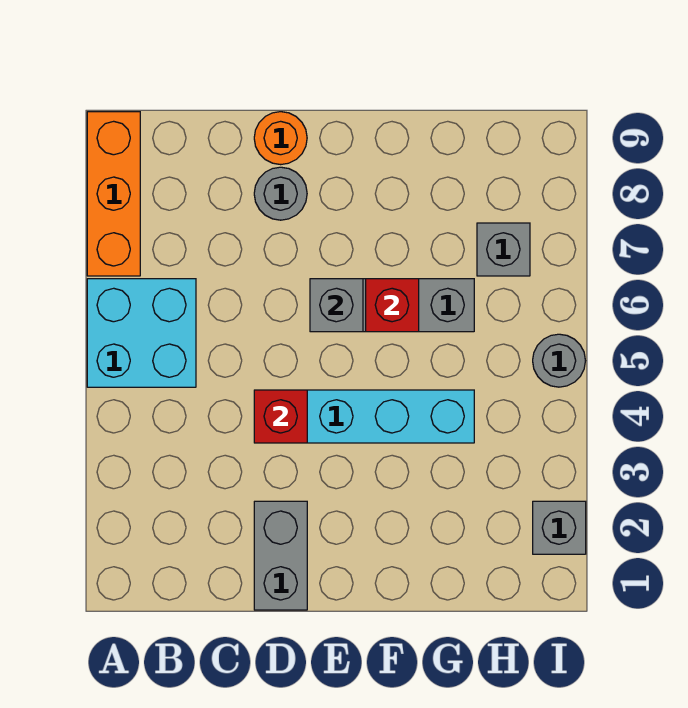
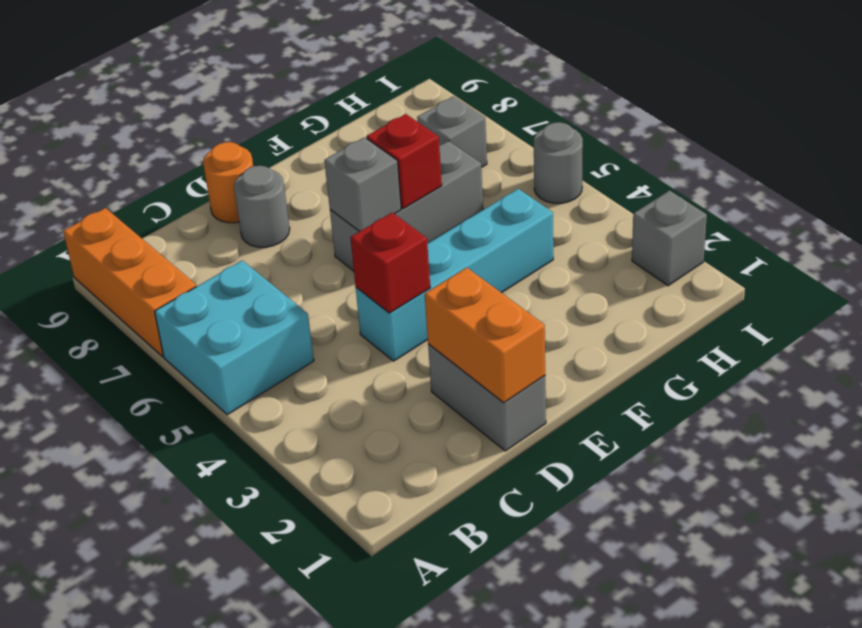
none -> orange 1x2 brick [425,268,545,403]

